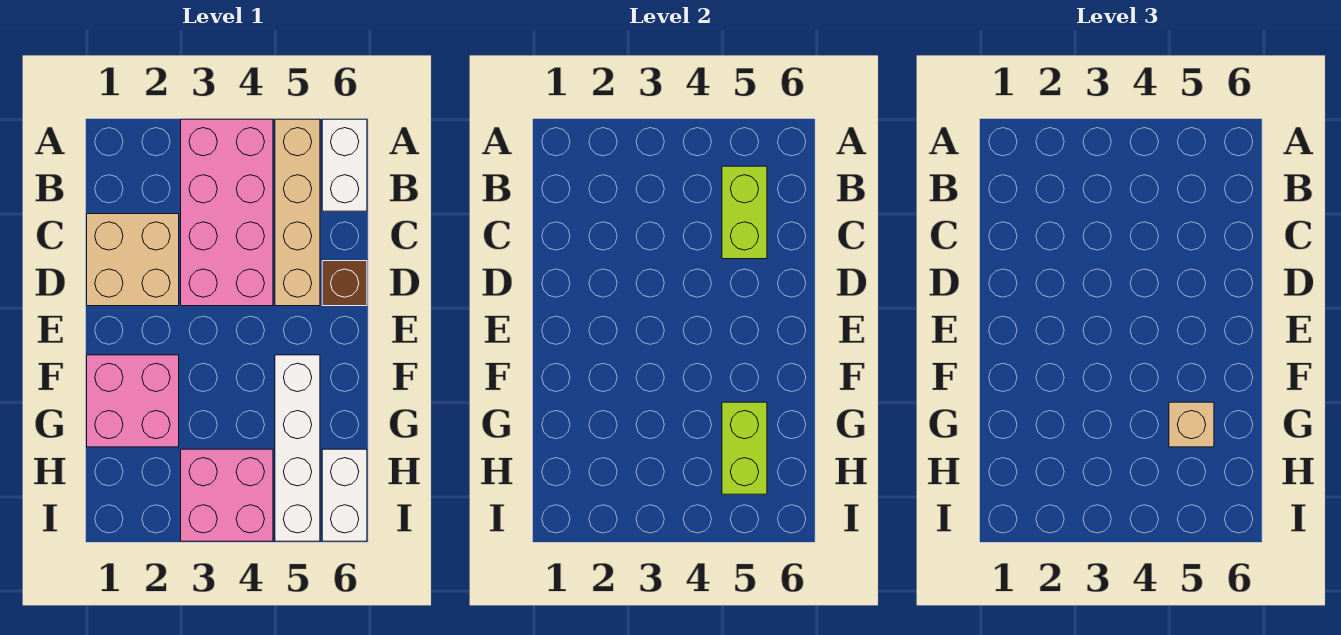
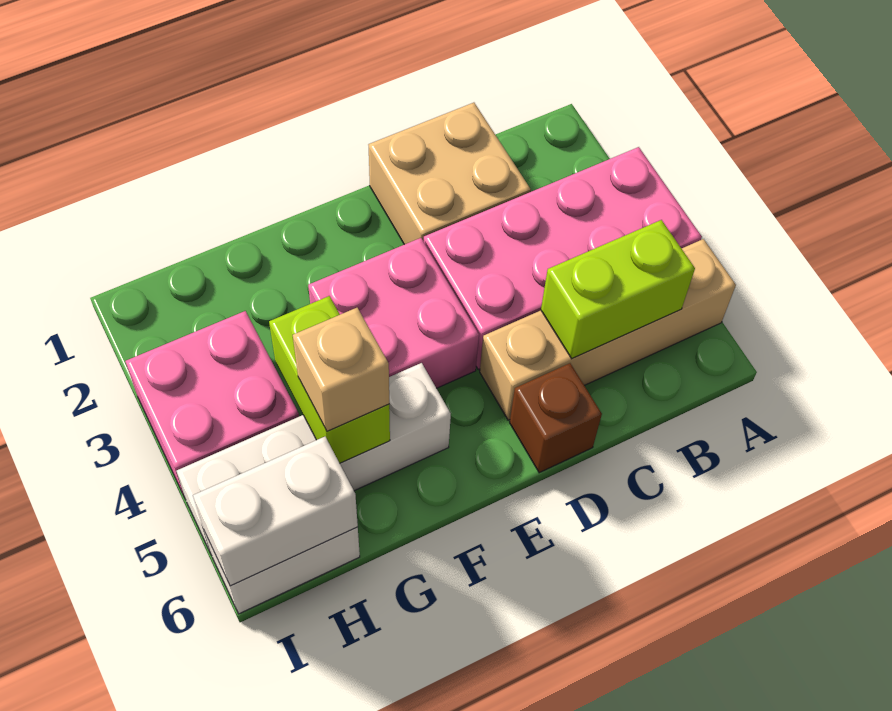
white 1x2 brick [322,119,367,211] -> white 1x2 brick moved to [193,437,358,586]
pink 2x2 brick [87,355,179,447] -> pink 2x2 brick moved to [308,238,479,388]
lime 1x2 brick [722,402,767,494] -> lime 1x2 brick turned to [269,296,390,463]

